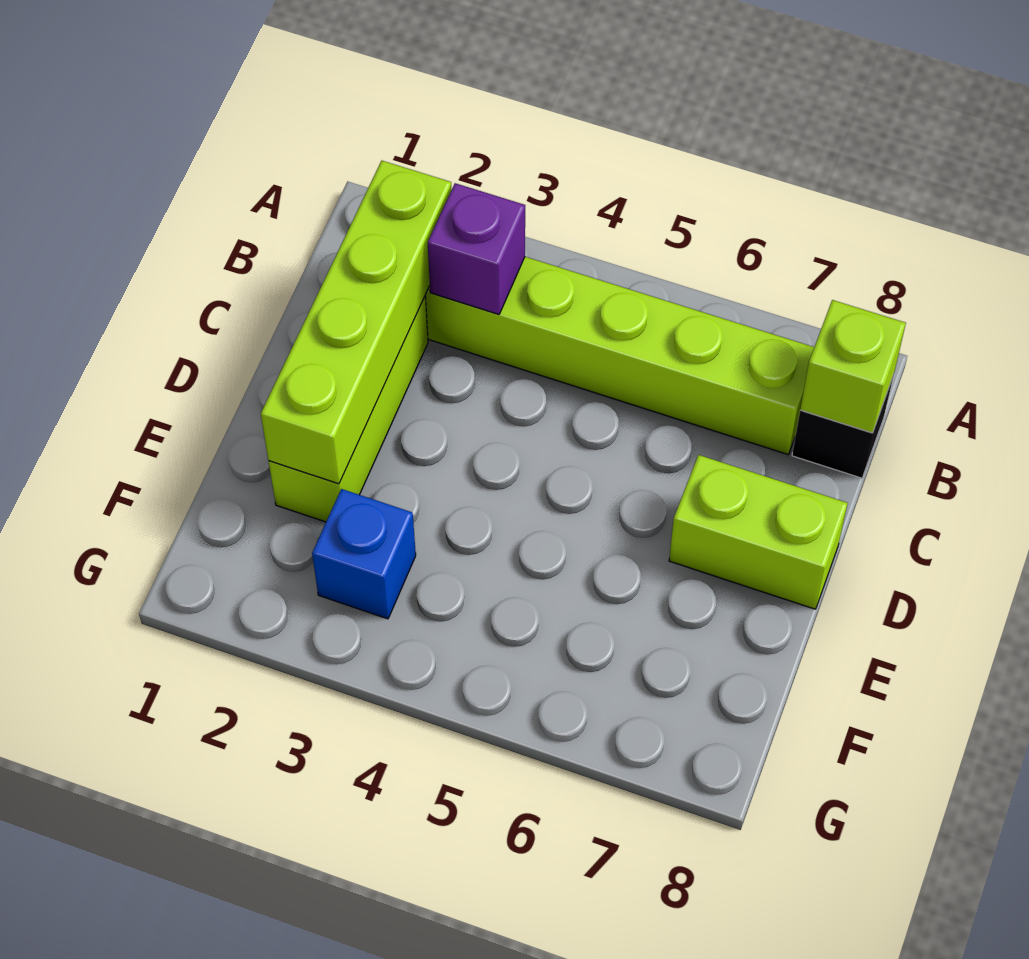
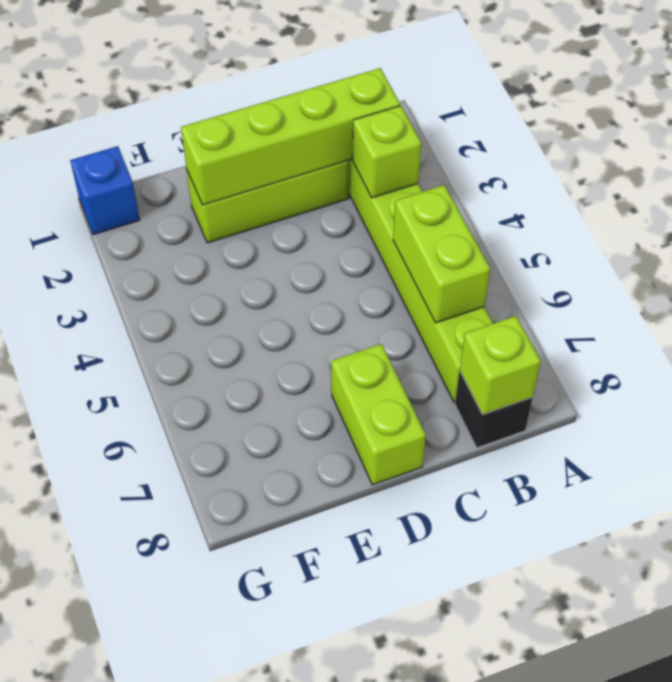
purple 1x1 brick [428,183,525,314] -> lime 1x1 brick [353,106,421,198]
none -> lime 1x2 brick [393,185,490,323]
blue 1x1 brick [312,489,416,619] -> blue 1x1 brick moved to [70,146,140,235]

